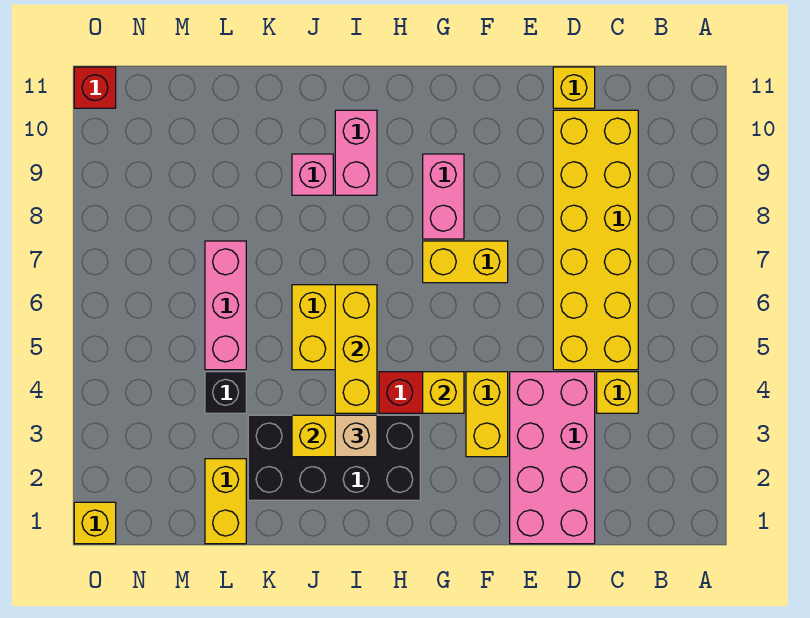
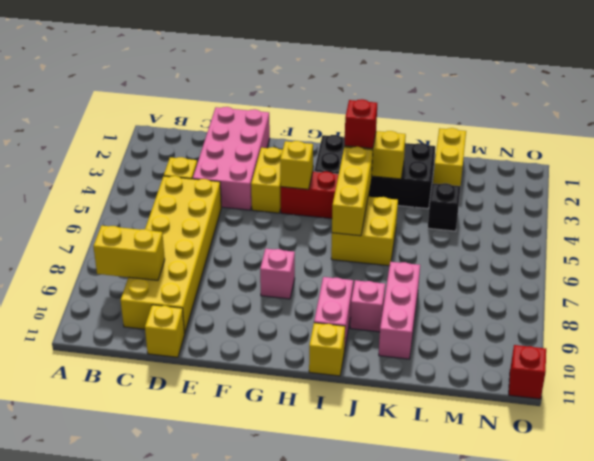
yellow 1x2 brick [423,241,508,283] -> yellow 1x2 brick moved to [93,226,165,280]
pink 1x2 brick [423,154,464,239] -> pink 1x1 brick [260,249,295,299]
tan 1x1 brick [335,415,377,457] -> red 1x1 brick [345,99,377,148]
pink 1x3 brick [205,241,246,370] -> pink 1x3 brick moved to [379,262,420,359]
yellow 1x1 brick [74,502,116,544] -> yellow 1x1 brick moved to [309,323,345,376]

